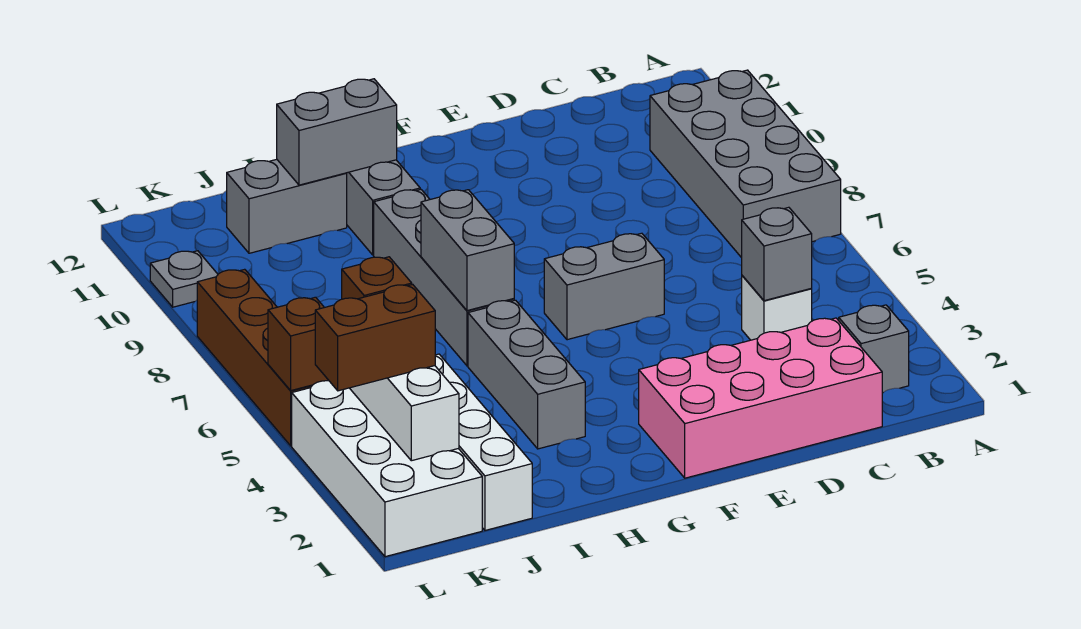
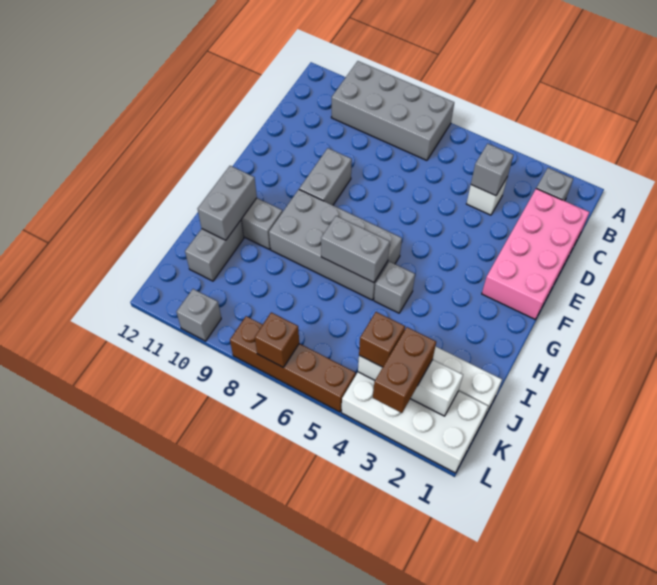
grey 1x2 brick [544,233,664,340] -> grey 1x2 brick moved to [299,148,352,205]
grey 1x3 brick [468,300,585,449] -> grey 1x1 brick [374,261,415,313]
grey 1x4 brick [374,189,514,366] -> grey 2x4 brick [269,190,402,300]
brown 1x1 brick [268,297,329,391] -> brown 1x1 brick moved to [255,312,299,368]
grey 1x1 plate [150,251,218,307] -> grey 1x1 brick [176,289,221,341]

